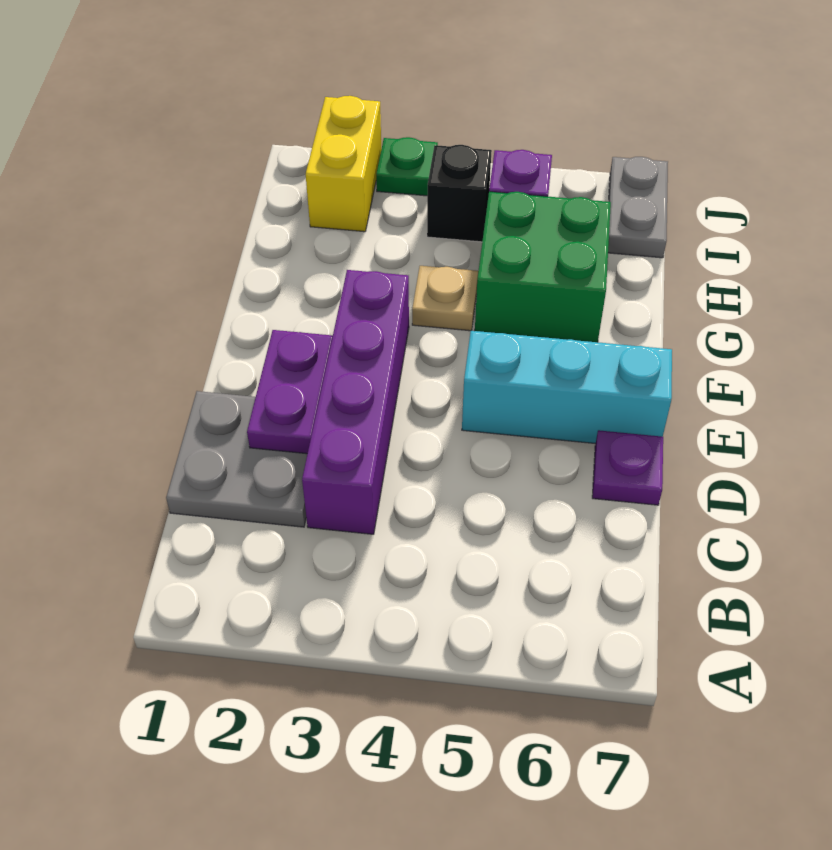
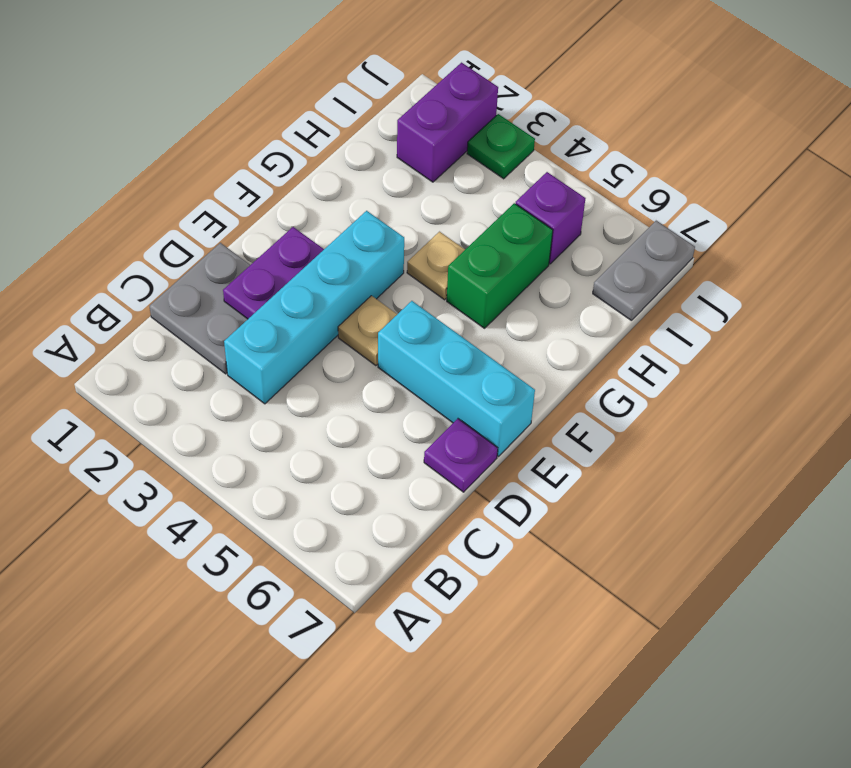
purple 1x4 brick [302,270,409,534] -> cyan 1x4 brick [224,211,404,404]
none -> tan 1x1 plate [338,296,397,366]
green 2x2 brick [475,192,611,342] -> green 1x2 brick [447,203,553,328]
yellow 1x2 brick [306,96,381,232] -> purple 1x2 brick [397,63,498,182]
black 1x1 brick [427,145,492,242] -> none

